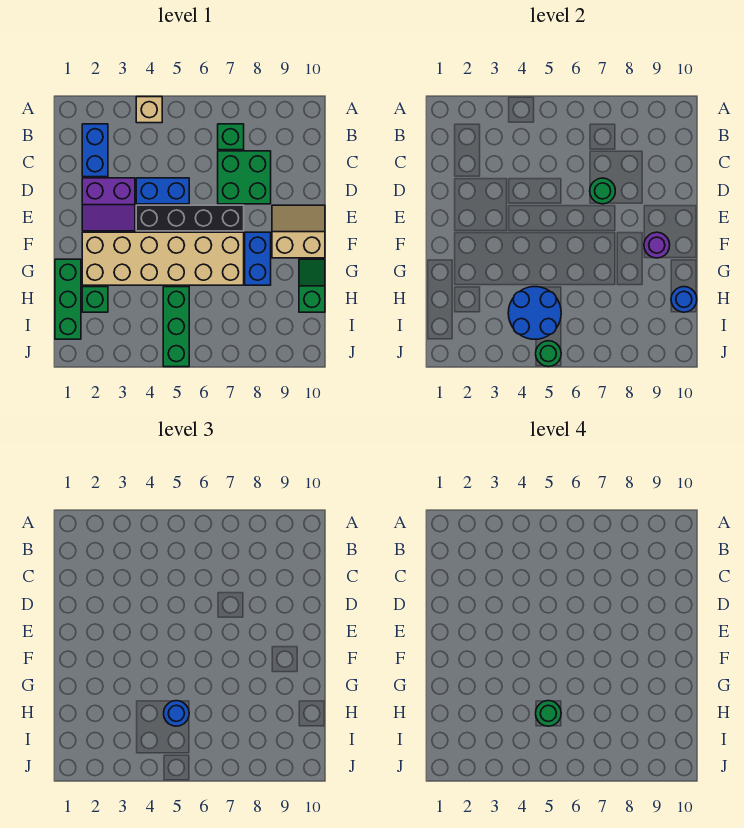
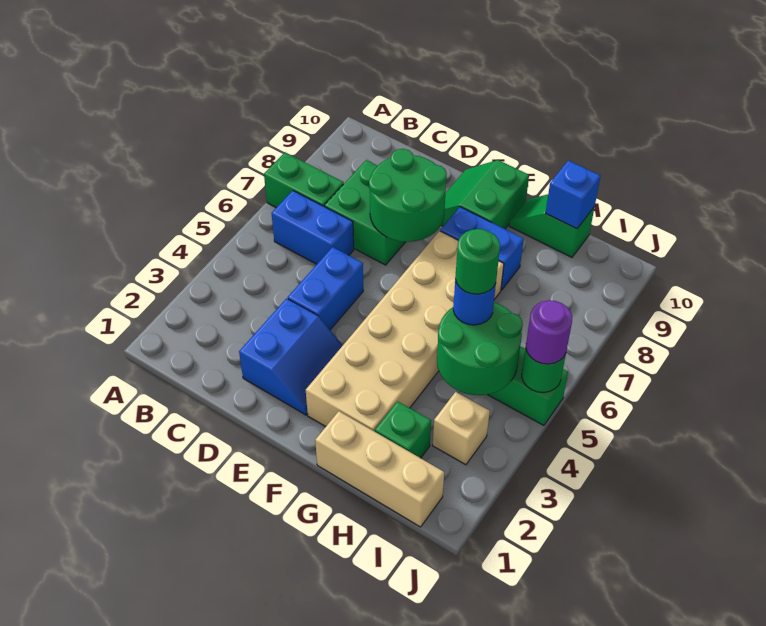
tan 1x1 brick [136,97,162,123] -> tan 1x1 brick moved to [433,392,490,465]
blue 1x2 brick [82,124,108,177] -> blue 1x2 brick moved to [272,191,354,264]
green 1x1 brick [218,124,244,150] -> green 1x2 brick [264,153,344,208]
purple 2x2 slope [82,178,135,231] -> blue 2x2 slope [239,298,343,415]
green 1x1 round brick [590,178,615,204] -> green 2x2 round brick [369,149,447,242]
black 1x4 brick [136,205,244,231] -> none
tan 2x2 slope [272,205,325,258] -> green 2x2 slope [441,160,529,229]
purple 1x1 round brick [644,232,670,258] -> purple 1x1 round brick moved to [526,300,572,364]
green 1x3 brick [55,259,81,339] -> tan 1x3 brick [315,411,444,527]
blue 2x2 round brick [508,287,561,339] -> green 2x2 round brick [437,302,523,395]
blue 1x1 round brick [671,287,697,312] -> blue 1x1 brick [546,160,600,229]

